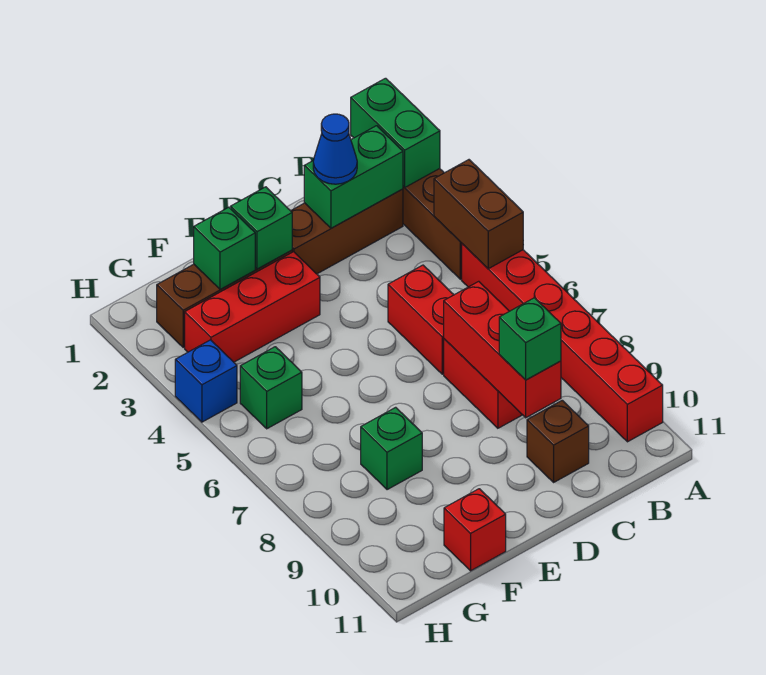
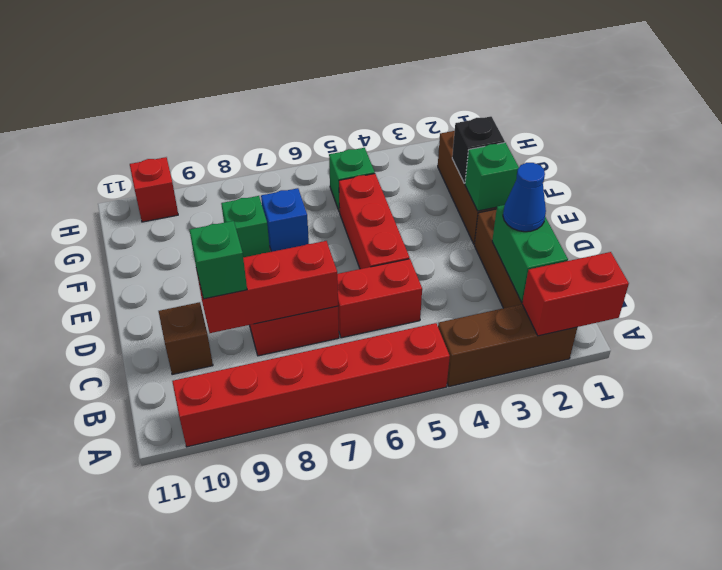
green 1x2 brick [351,78,440,187] -> red 1x2 brick [522,252,629,336]
brown 1x2 brick [434,160,523,269] -> none
red 1x3 brick [185,252,320,362] -> red 1x3 brick moved to [339,174,410,269]
green 1x1 brick [194,207,255,289] -> black 1x1 brick [452,116,505,183]
red 1x1 brick [444,489,506,571] -> red 1x1 brick moved to [130,157,178,222]
blue 1x1 brick [175,340,237,422] -> blue 1x1 brick moved to [261,188,309,252]

